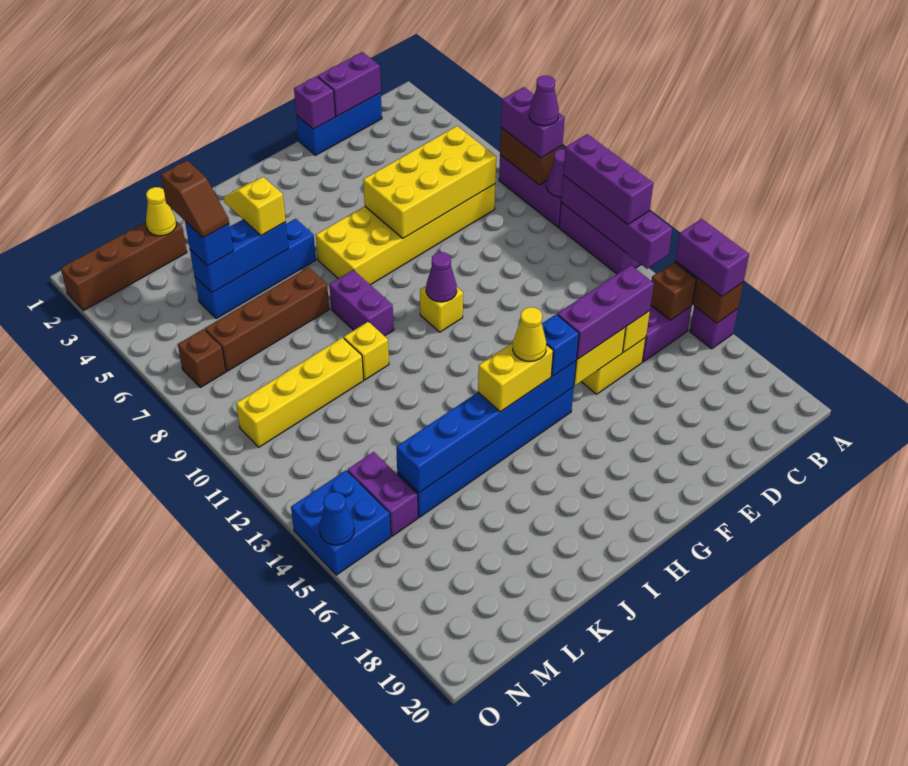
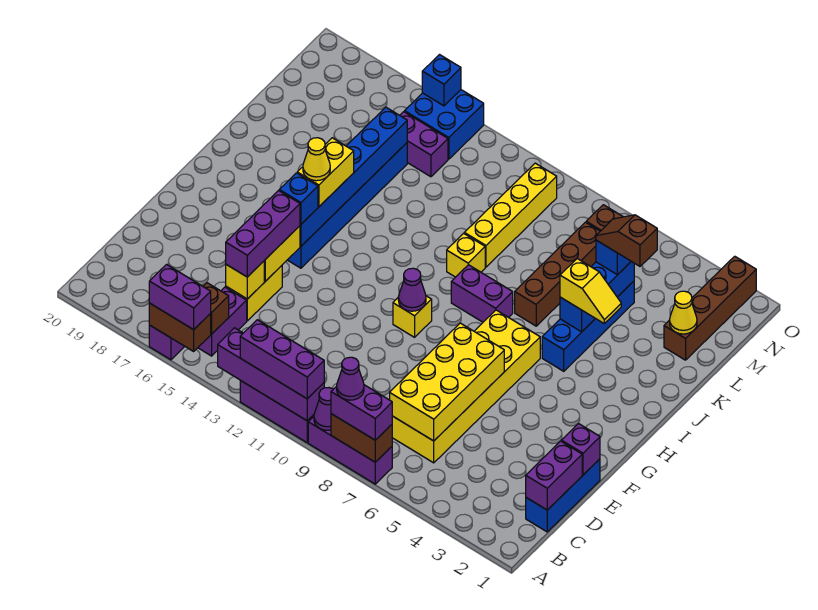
blue 1x1 cone [319,492,354,545] -> blue 1x1 brick [422,55,461,106]

